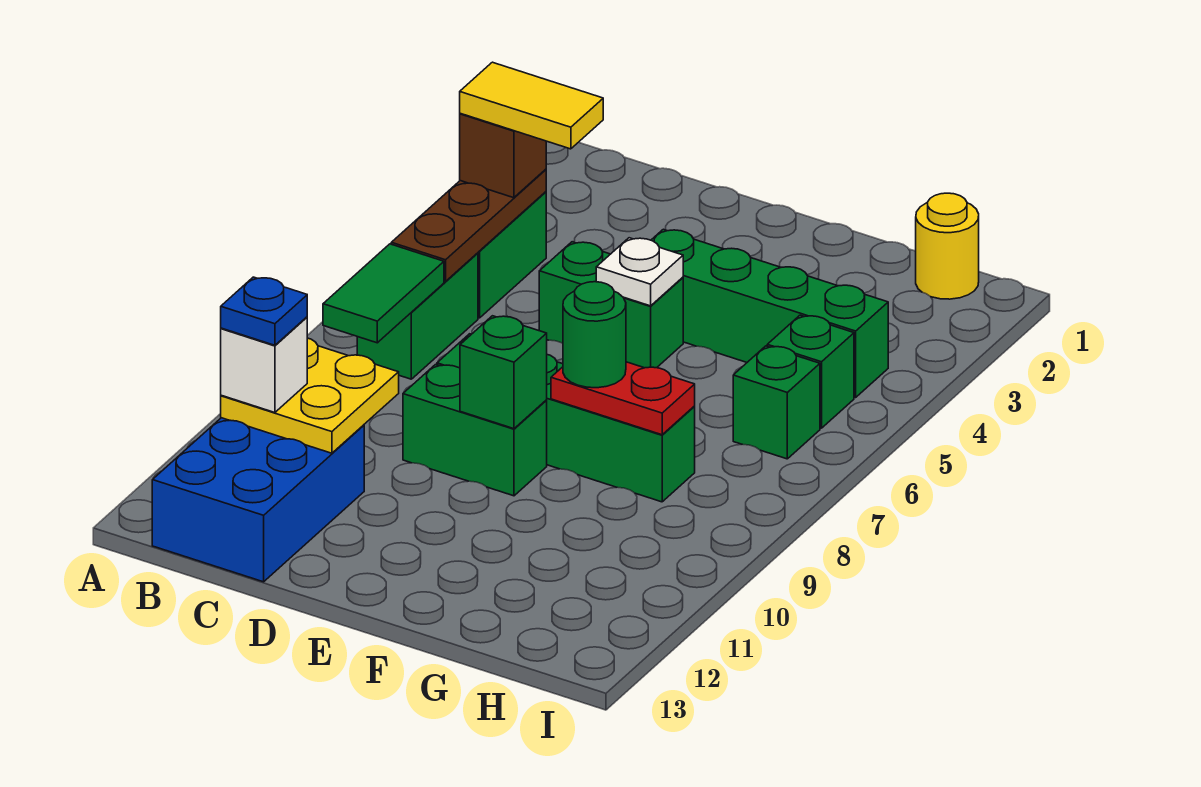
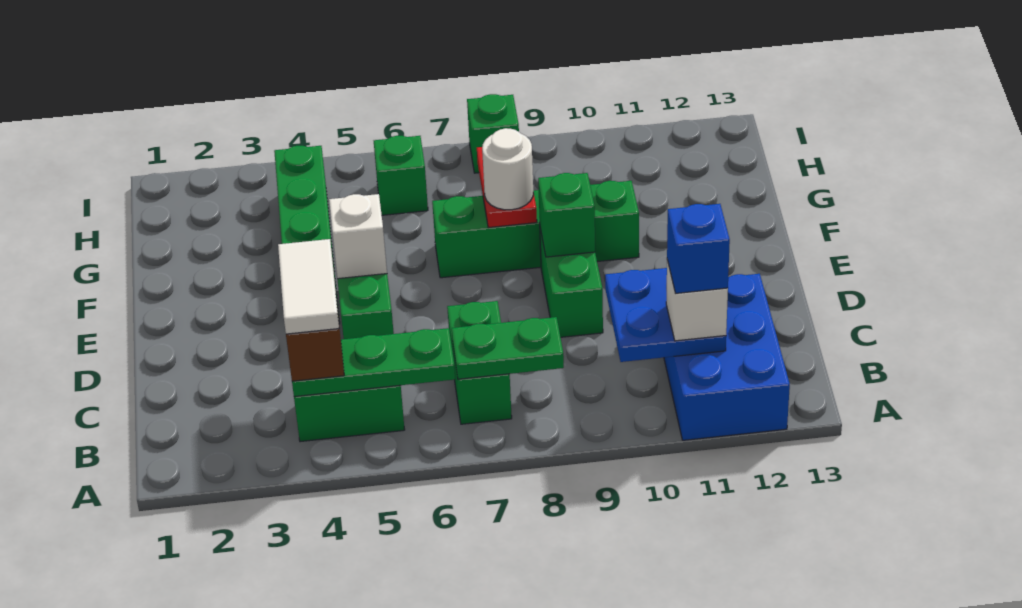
brown 1x3 plate [391,169,546,281] -> green 1x3 plate [292,328,455,397]
yellow 1x2 tile [460,62,603,149] -> white 1x2 tile [278,239,339,334]
green 1x2 brick [357,253,478,379] -> green 1x2 brick turned to [447,301,512,424]
green 1x2 tile [323,244,444,343] -> green 1x2 plate [452,317,564,379]
yellow 2x2 plate [221,338,399,453] -> blue 2x2 plate [605,268,726,362]
blue 2x3 brick [152,418,364,582] -> blue 2x3 brick turned to [664,274,790,440]
blue 1x1 plate [221,277,307,345] -> blue 1x1 brick [667,204,730,294]
green 1x4 brick [437,334,695,502] -> green 1x4 brick turned to [432,181,639,278]
white 1x1 plate [596,238,683,306] -> white 1x1 brick [329,194,387,279]
green 1x1 round brick [563,282,626,388] -> white 1x1 round brick [482,128,533,210]
yellow 1x1 round brick [916,193,979,299] -> none
green 1x1 brick [767,315,854,428] -> green 1x1 brick moved to [467,94,519,173]

